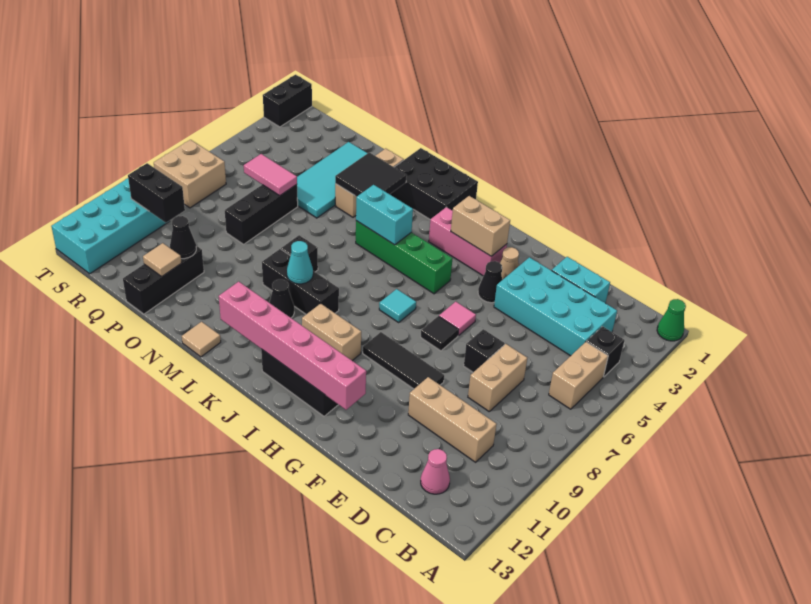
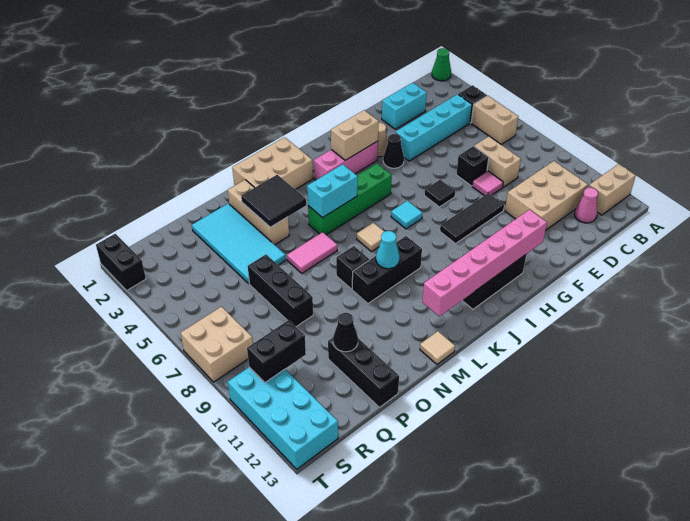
cyan 2x4 brick [494,257,617,356] -> cyan 1x4 brick [396,94,472,161]
tan 1x3 brick [408,377,497,462] -> tan 2x3 brick [505,161,588,230]
pink 1x1 tile [439,302,476,336] -> pink 1x1 tile moved to [472,171,503,196]
tan 1x2 brick [302,304,361,361] -> tan 1x2 brick moved to [589,164,636,215]
black 2x3 brick [390,148,478,219] -> tan 2x3 brick [232,137,313,189]
black 1x1 cone [269,279,294,318] -> none
pink 1x2 tile [244,154,297,195] -> pink 1x2 tile moved to [287,232,337,273]
tan 1x1 tile [143,243,181,276] -> tan 1x1 tile moved to [357,223,384,252]

